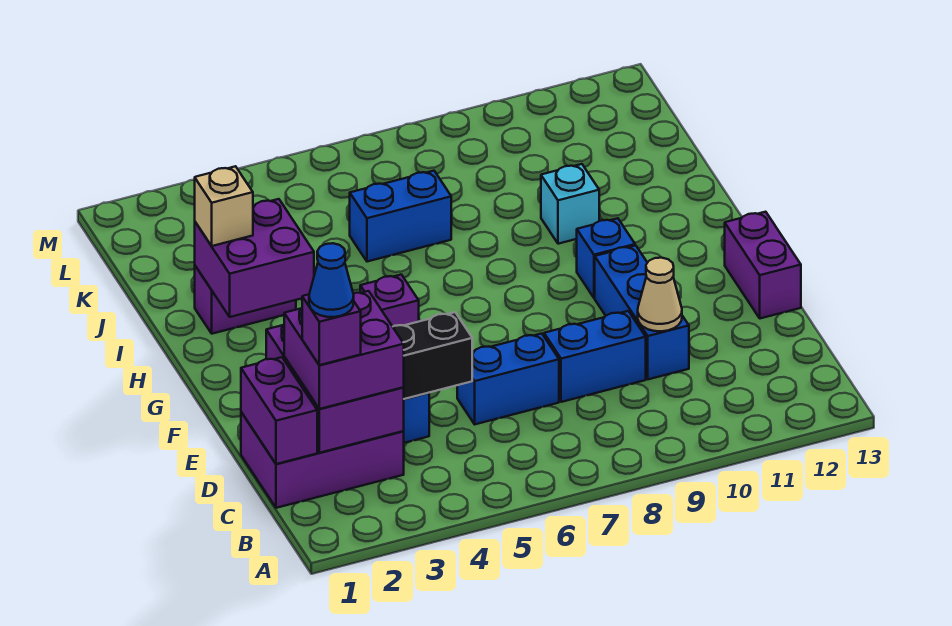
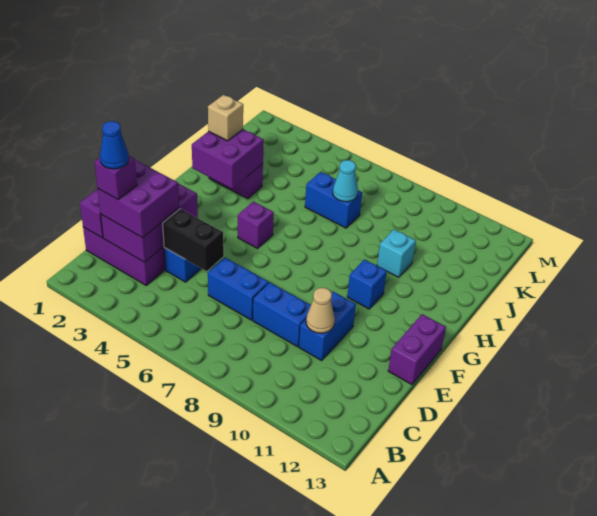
blue 1x3 brick [595,245,689,379] -> blue 1x2 brick [299,292,356,361]
none -> cyan 1x1 cone [333,160,358,202]

